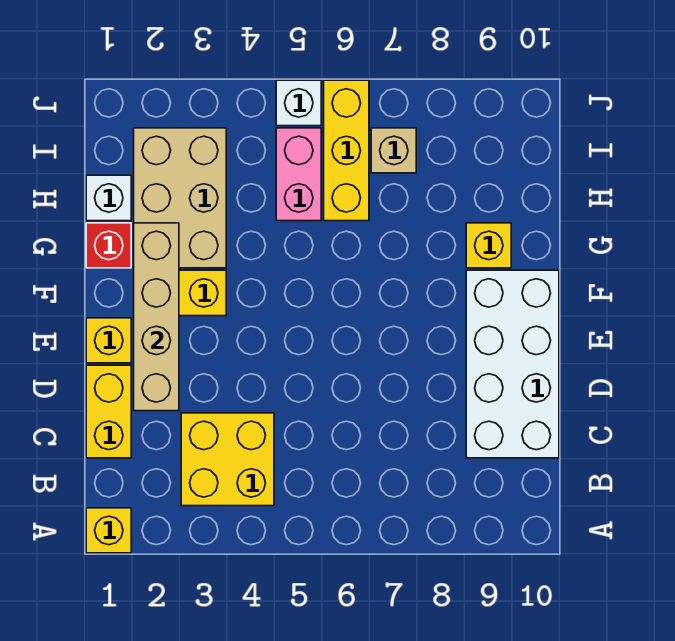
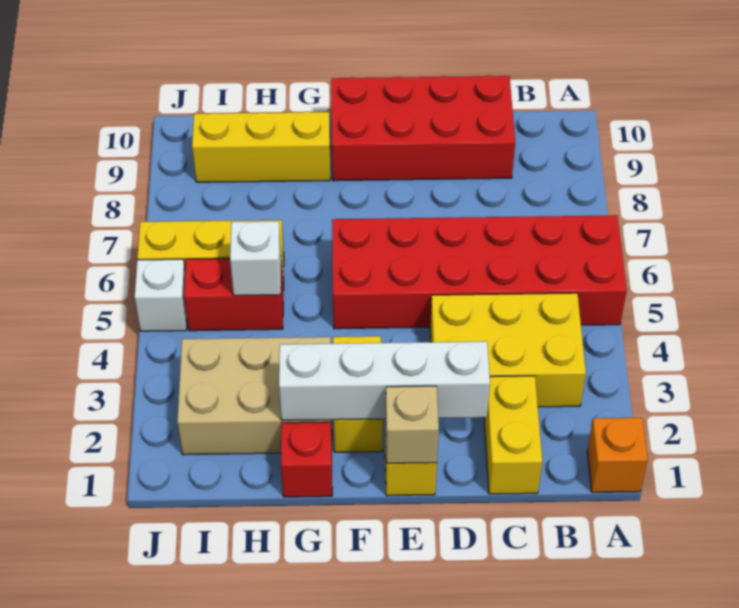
yellow 1x1 brick [86,508,131,553] -> orange 1x1 brick [587,418,648,492]
none -> red 2x6 brick [332,215,627,329]
yellow 2x2 brick [181,413,274,506] -> yellow 2x3 brick [430,293,586,407]
yellow 1x2 brick [86,365,131,458] -> yellow 1x2 brick turned to [484,376,542,494]
white 2x4 brick [466,270,559,458] -> red 2x4 brick [331,76,515,181]
tan 1x4 brick [134,223,179,411] -> white 1x4 brick [279,341,490,420]
yellow 1x1 brick [466,223,511,268] -> yellow 1x3 brick [192,112,330,182]
white 1x1 brick [86,175,131,221] -> white 1x1 brick moved to [230,221,281,296]
pink 1x2 brick [276,128,321,221] -> red 1x2 brick [184,259,283,331]
tan 1x1 brick [371,128,416,173] -> tan 1x1 brick moved to [385,386,439,463]

